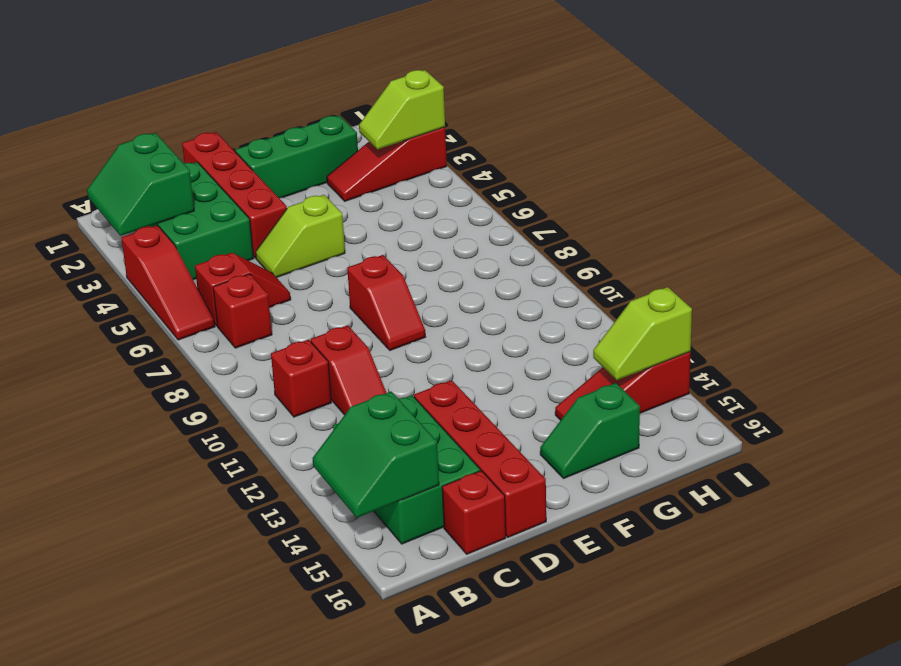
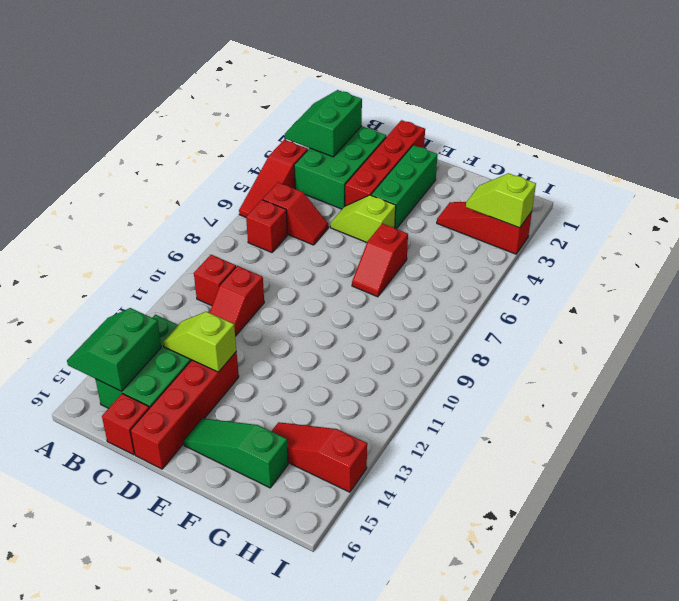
green 1x3 brick [235,116,358,198] -> green 1x3 brick turned to [371,145,438,229]
red 1x2 slope [347,255,425,350] -> red 1x2 slope moved to [352,224,408,297]
green 1x2 slope [540,383,640,479] -> green 1x3 slope [183,418,288,488]
lime 1x2 slope [593,287,692,380] -> lime 1x2 slope moved to [163,312,236,372]

